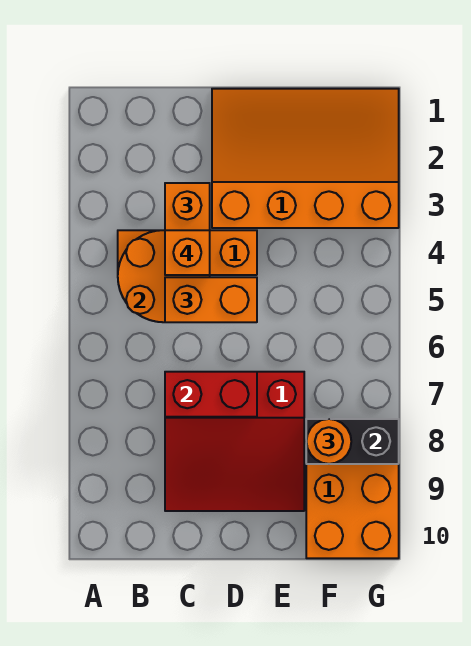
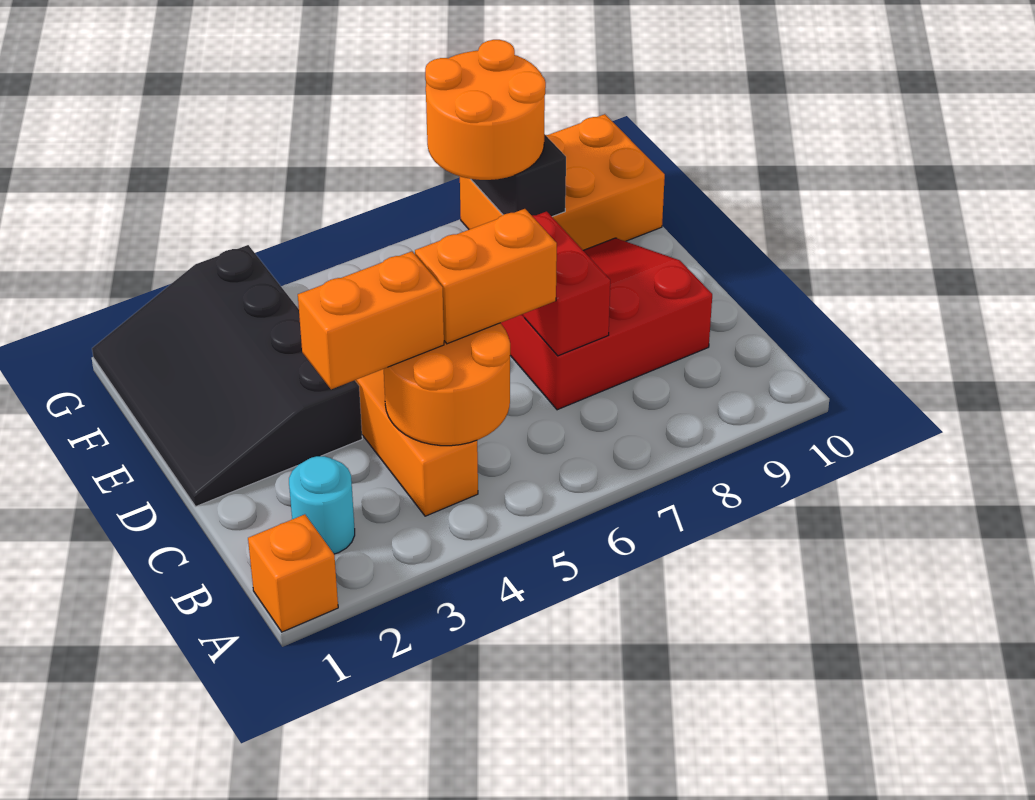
none -> cyan 1x1 round brick [289,456,355,554]
orange 1x1 brick [165,230,210,275] -> orange 1x1 brick moved to [248,514,338,632]
orange 1x2 brick [165,277,257,322] -> orange 1x2 brick turned to [415,209,557,344]
red 3x3 slope [165,372,304,511] -> red 3x3 slope turned to [501,238,712,410]
orange 3x4 slope [212,89,399,228] -> black 3x4 slope [92,245,362,506]
orange 1x1 round brick [306,419,351,464] -> orange 2x2 round brick [425,40,546,180]

